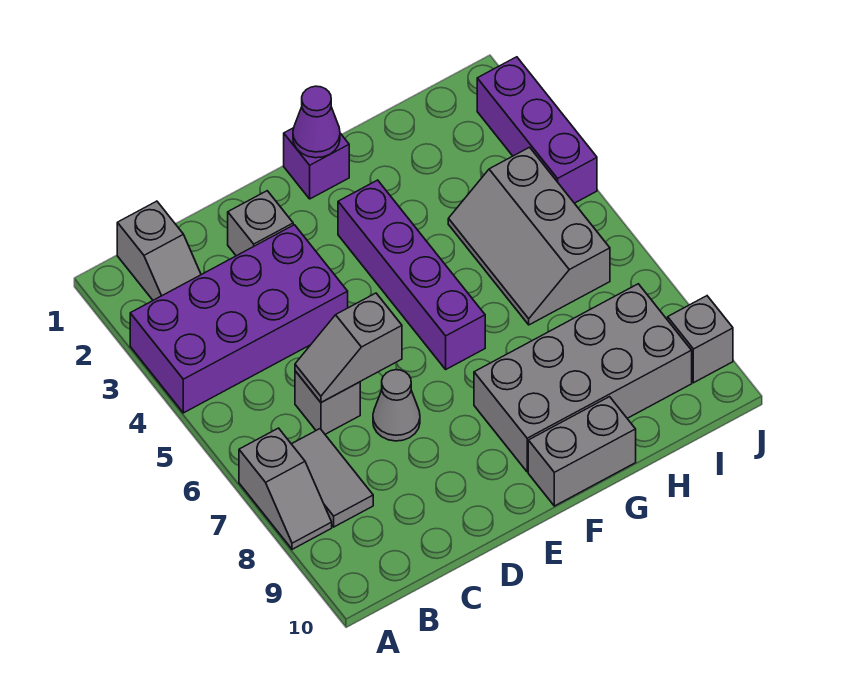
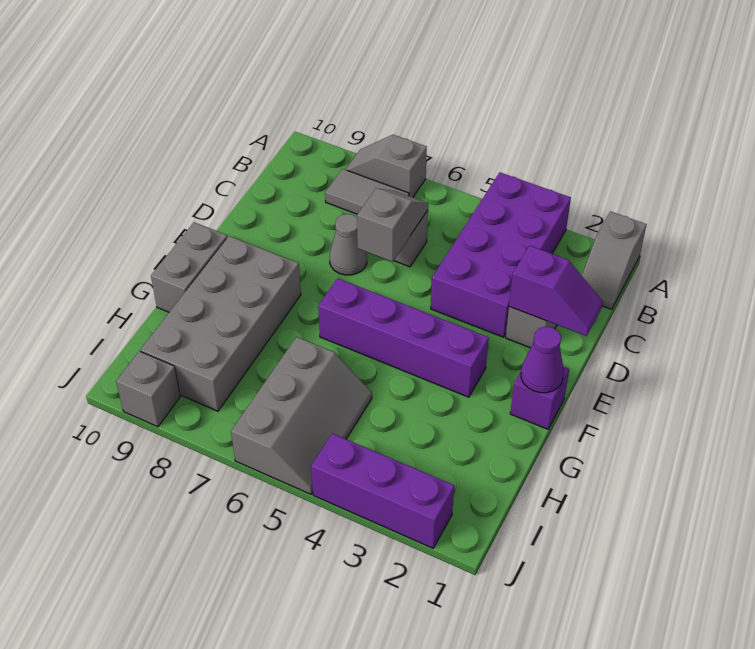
grey 1x2 slope [117,201,201,300] -> grey 1x2 slope turned to [582,212,646,309]
none -> purple 1x2 slope [509,246,603,336]
grey 2x3 slope [448,147,610,325] -> grey 2x3 slope turned to [231,337,372,494]

